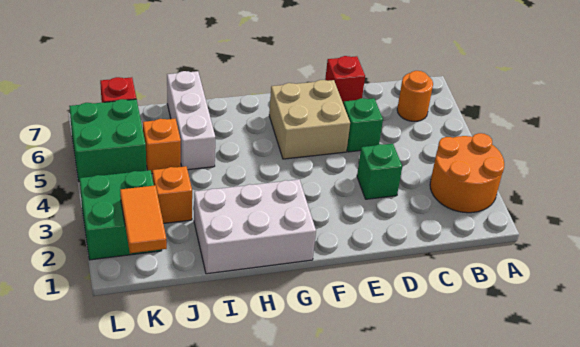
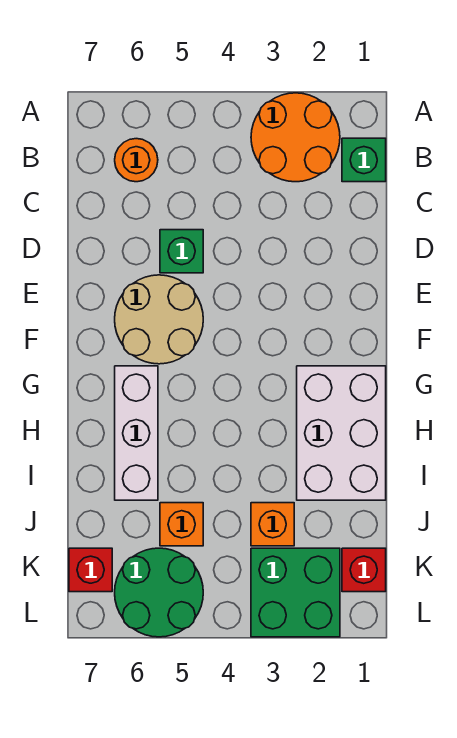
green 1x1 brick [357,144,402,199] -> green 1x1 brick moved to [342,138,386,182]
red 1x1 brick [325,56,365,104] -> red 1x1 brick moved to [342,548,386,592]
tan 2x2 brick [269,80,350,159] -> tan 2x2 round brick [115,275,203,364]
white 1x3 brick [167,71,215,170] -> white 1x3 brick turned to [115,366,158,500]
orange 1x2 tile [120,185,167,253] -> none
green 2x2 brick [69,99,146,182] -> green 2x2 round brick [115,548,203,637]

